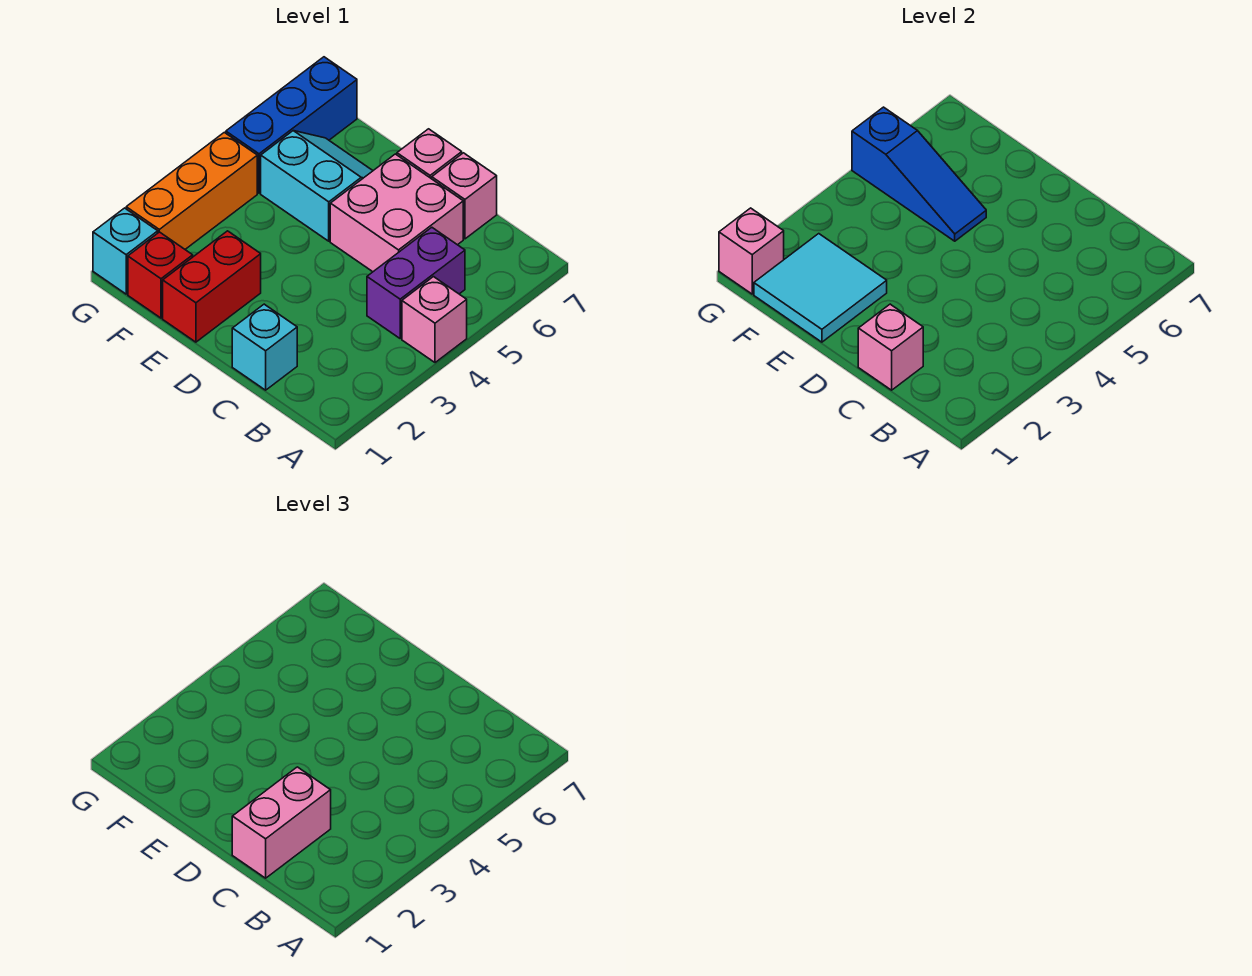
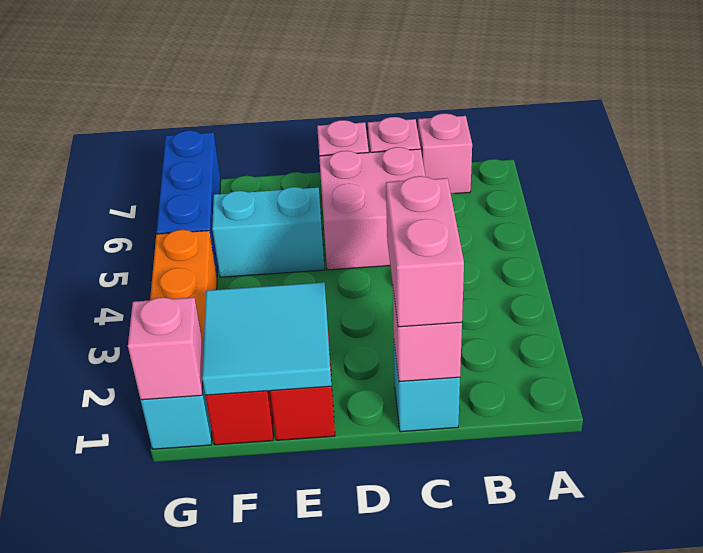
pink 1x1 brick [402,277,467,363] -> pink 1x1 brick moved to [418,113,472,194]
purple 1x2 brick [367,227,465,338] -> none
blue 1x3 slope [852,107,986,241] -> none

